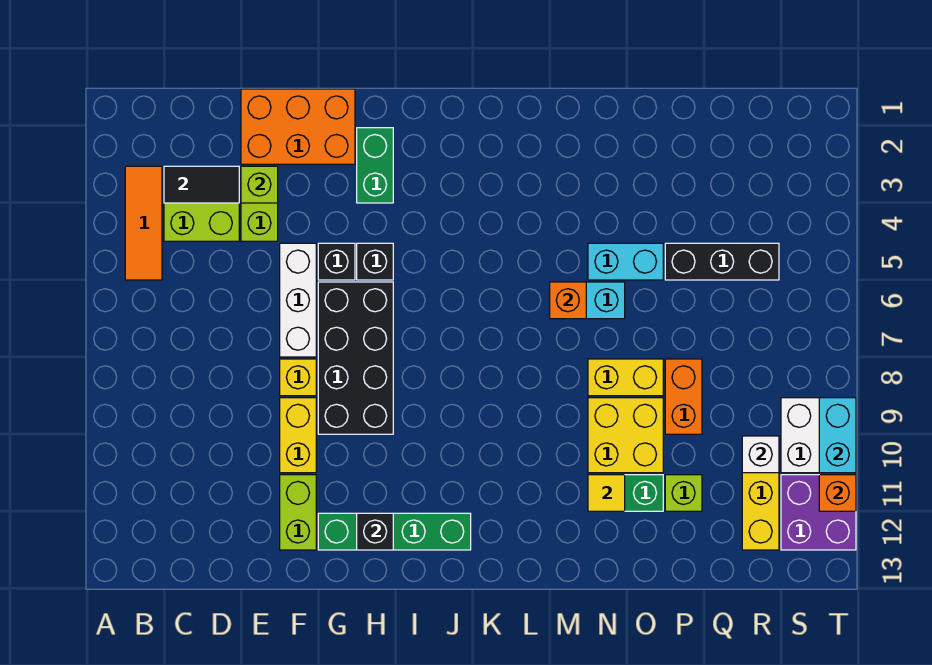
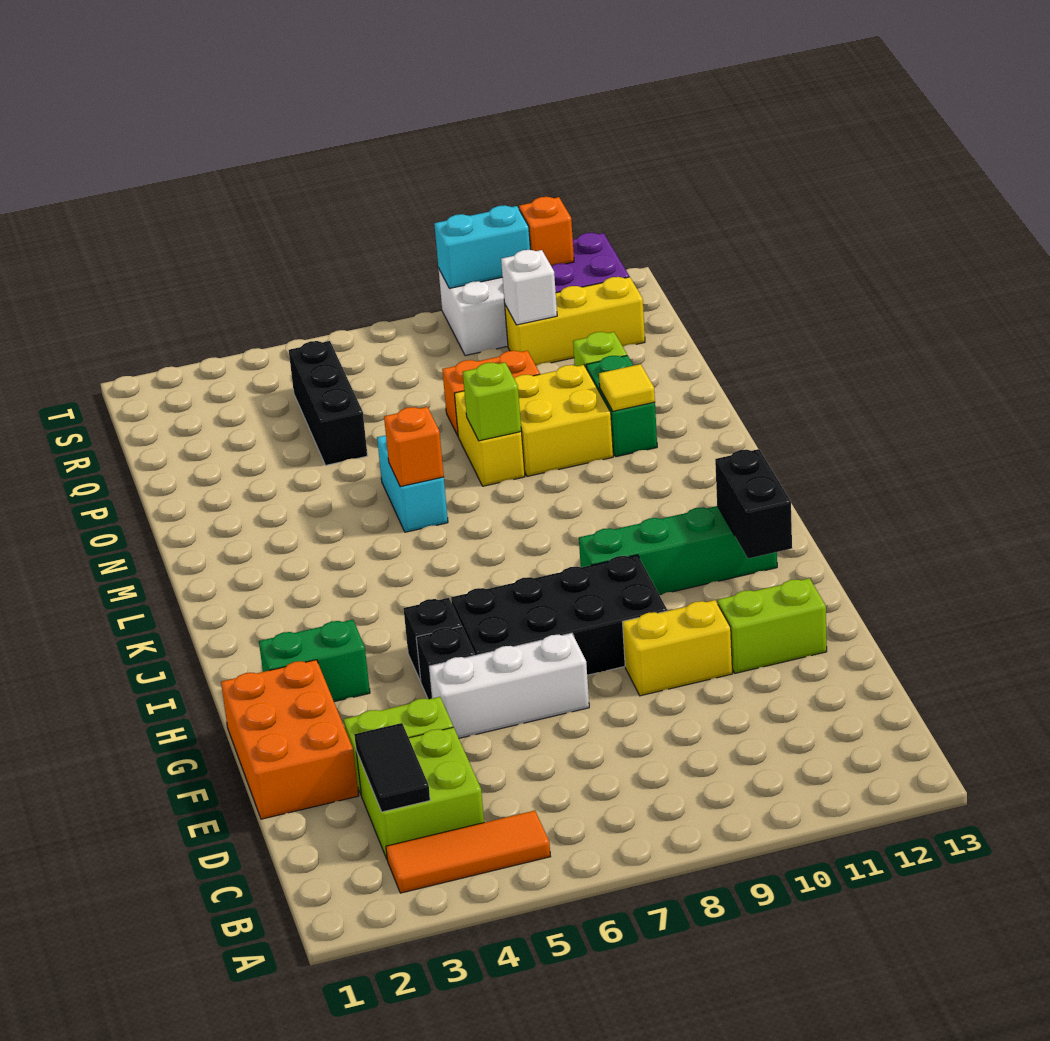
lime 1x1 brick [241,166,278,203] -> lime 1x1 brick moved to [463,362,521,441]
yellow 1x1 brick [280,359,316,396] -> none
green 1x4 brick [318,513,471,550] -> green 1x4 brick turned to [579,506,777,595]
black 1x1 brick [357,513,393,550] -> black 1x2 brick [715,449,792,559]
cyan 1x2 brick [588,243,663,280] -> none

